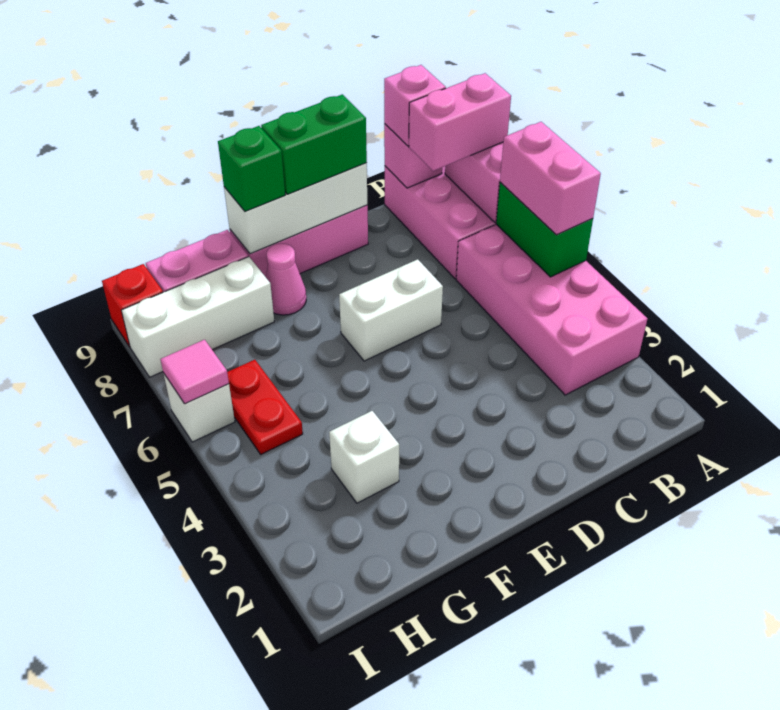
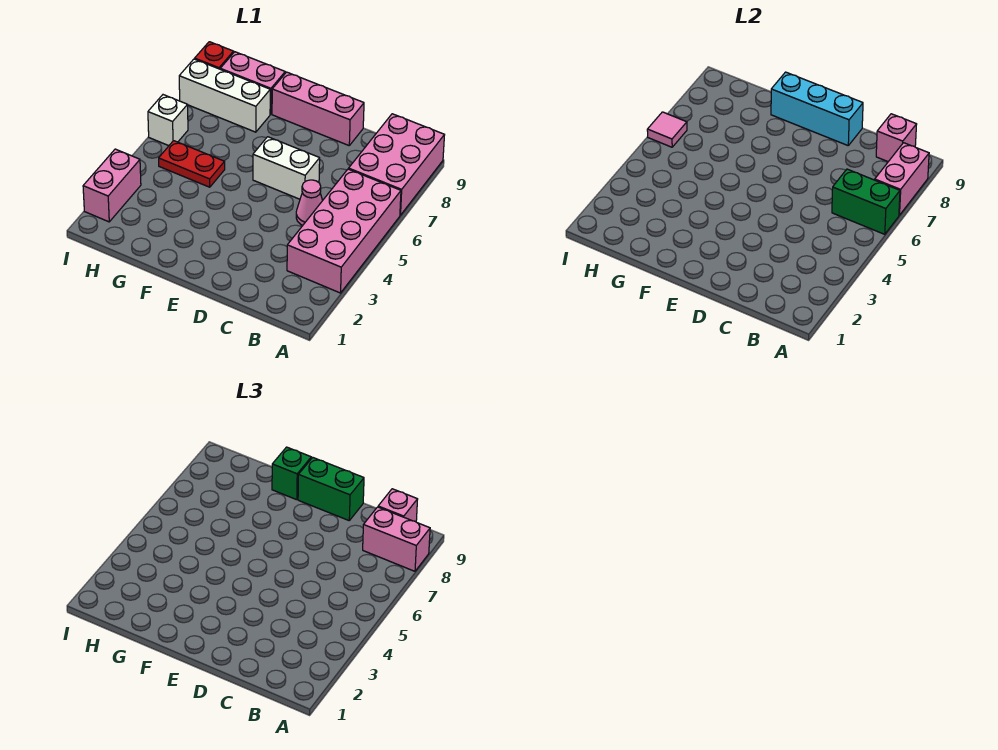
green 1x2 brick [496,182,593,277] -> green 1x2 brick turned to [832,169,900,234]
pink 1x2 brick [500,122,601,235] -> pink 1x2 brick moved to [83,149,141,222]
white 1x3 brick [224,163,367,254] -> cyan 1x3 brick [771,72,863,145]
pink 1x1 cone [266,244,306,315] -> pink 1x1 cone moved to [296,180,322,225]
white 1x1 brick [329,411,399,503] -> none
red 1x2 plate [227,360,303,454] -> red 1x2 plate turned to [159,141,225,187]

